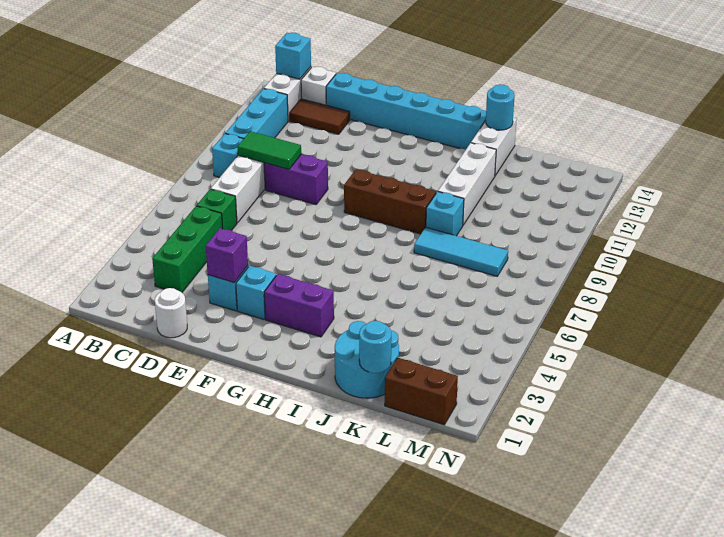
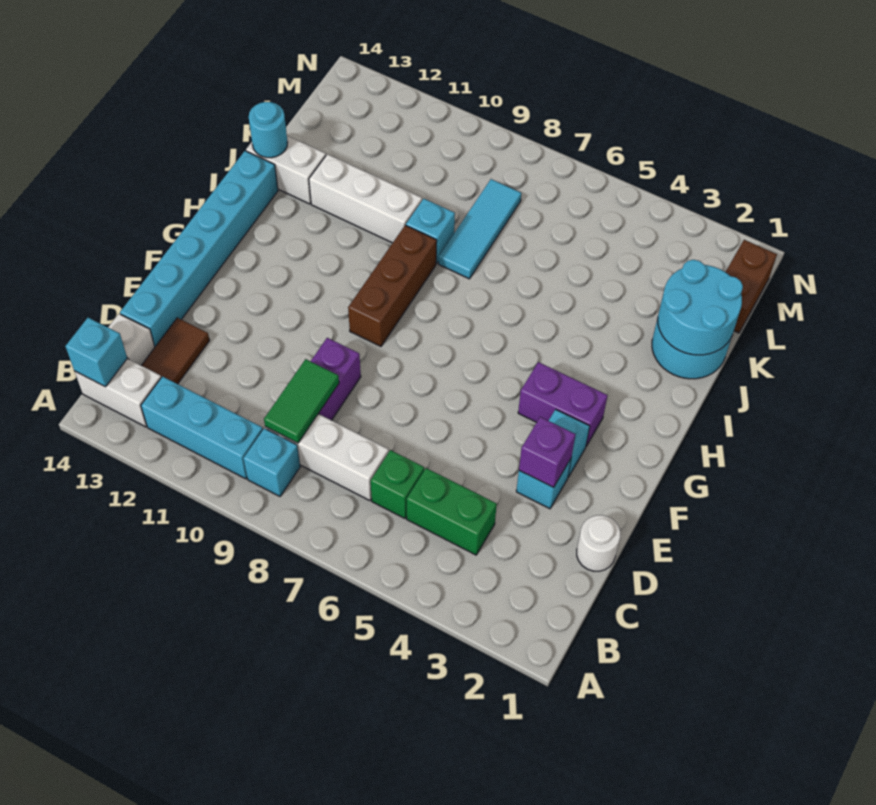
green 1x3 brick [152,206,222,292] -> green 1x2 brick [407,468,497,555]
purple 1x2 brick [264,274,334,337] -> purple 1x2 brick turned to [518,362,608,446]
cyan 1x1 round brick [359,321,391,373] -> cyan 2x2 round brick [658,260,743,355]

